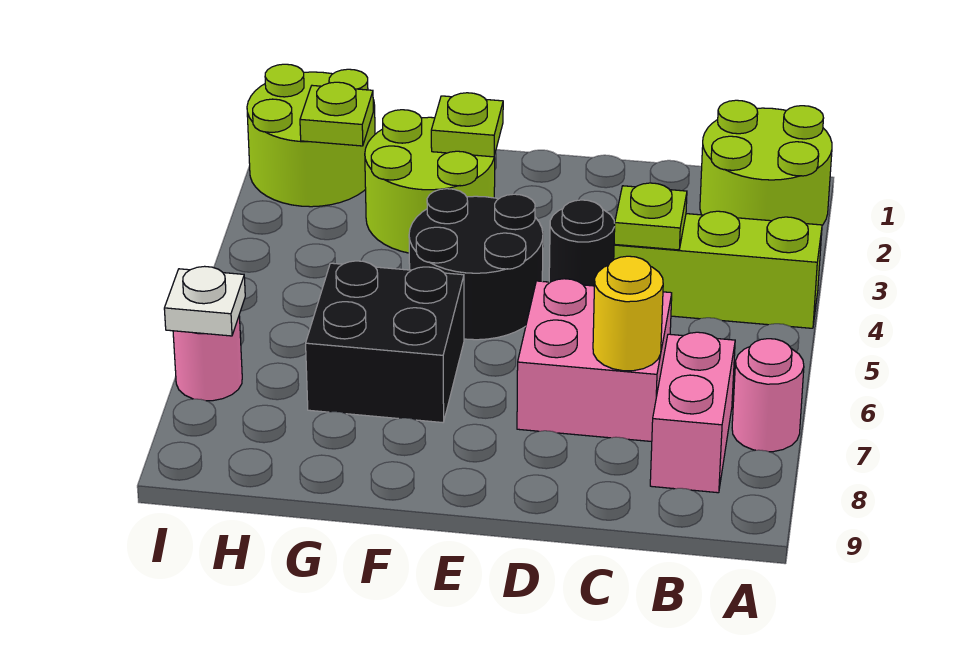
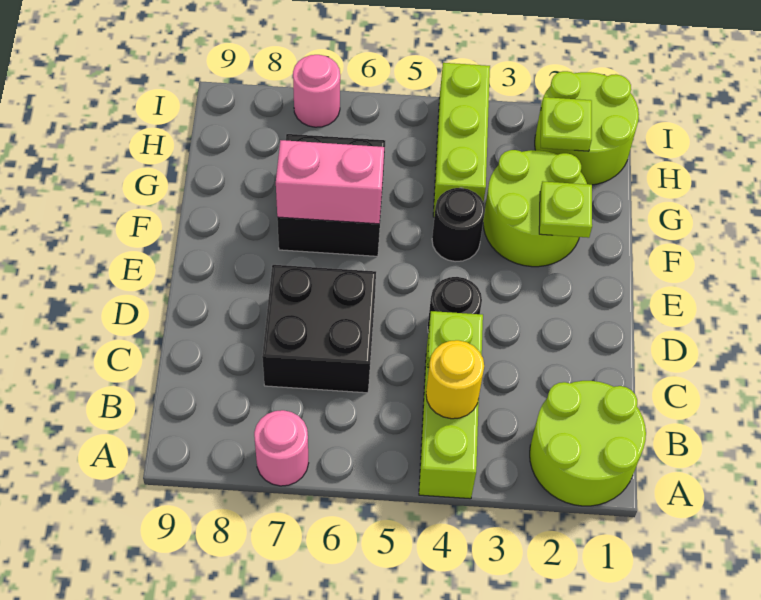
pink 1x2 brick [650,332,735,493] -> pink 1x2 brick moved to [276,140,384,224]
pink 2x2 brick [517,279,672,442] -> black 2x2 brick [262,265,376,393]
yellow 1x1 round brick [593,256,663,371] -> yellow 1x1 round brick moved to [426,340,484,419]
black 2x2 round brick [409,189,543,340] -> black 1x1 round brick [432,188,485,262]
none -> lime 1x3 brick [433,63,490,217]
white 1x1 plate [164,266,245,336] -> none

